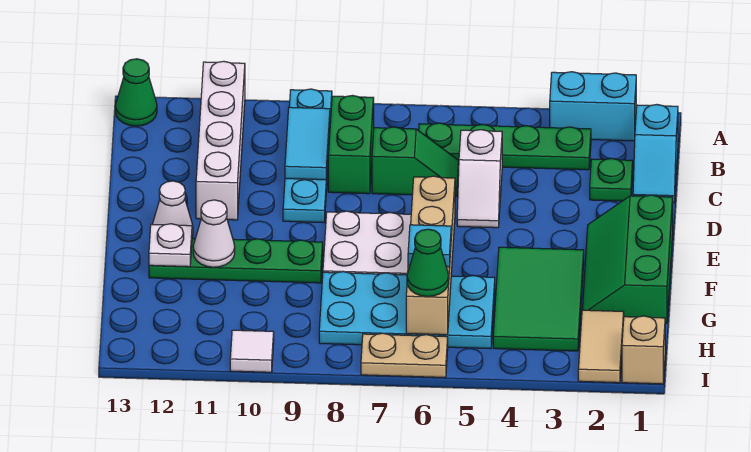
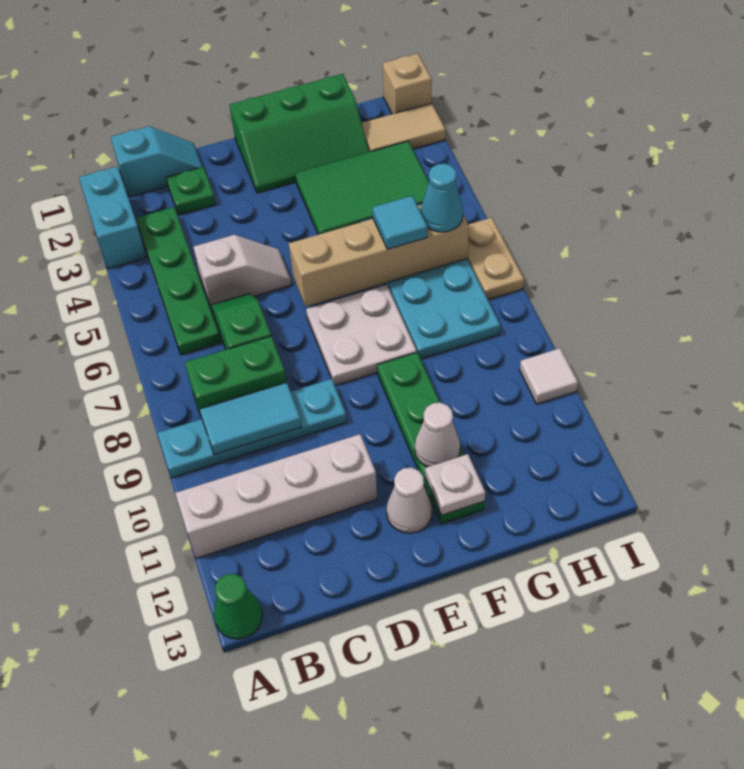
green 1x1 cone [407,229,449,296] -> cyan 1x1 cone [421,164,463,232]

